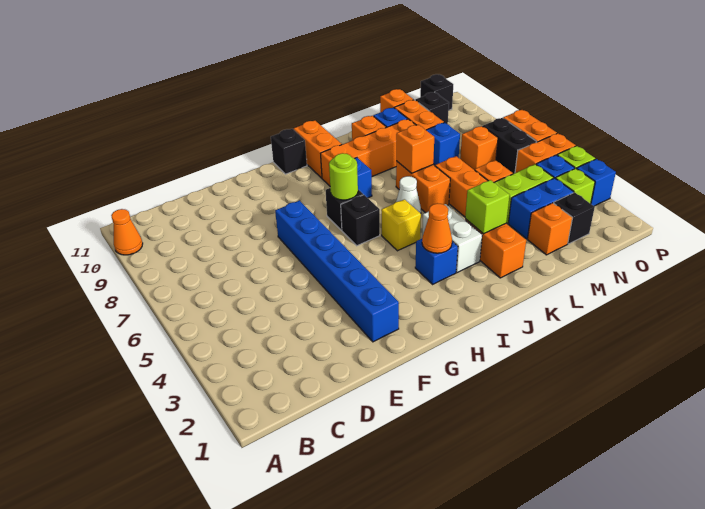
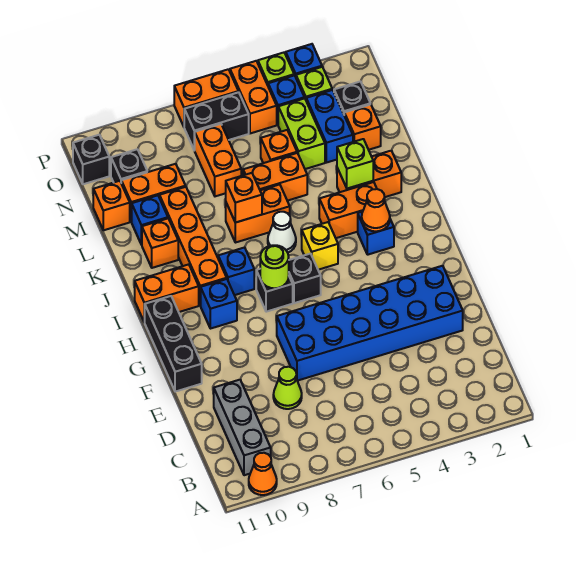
none -> grey 1x3 brick [214,380,271,475]
none -> lime 1x1 cone [273,367,302,409]
blue 1x6 brick [275,200,399,342] -> blue 2x6 brick [277,266,463,381]
black 1x1 brick [271,129,307,174] -> black 1x3 brick [144,296,202,392]
white 1x2 brick [422,204,482,273] -> orange 1x2 brick [319,182,377,238]
blue 1x1 brick [426,123,460,165] -> blue 1x1 brick moved to [201,279,237,329]
orange 1x1 brick [460,126,498,170] -> orange 1x2 brick [194,124,241,196]

